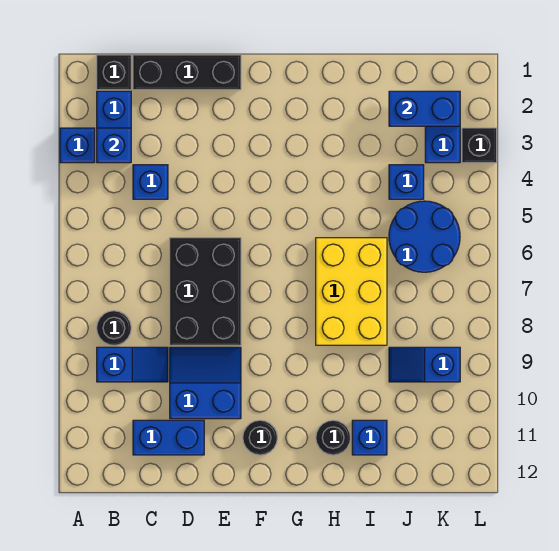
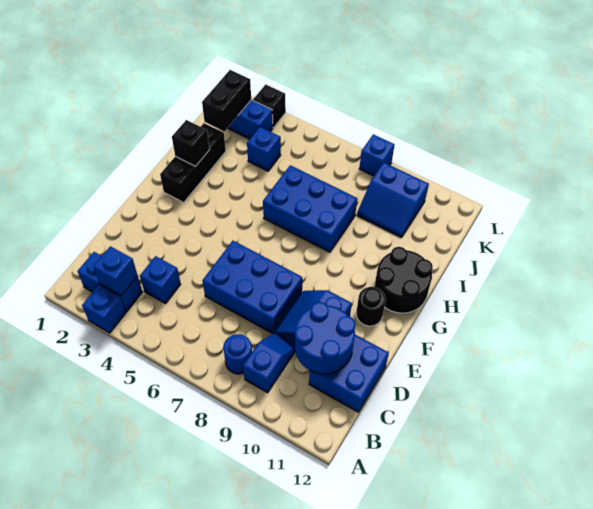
black 1x1 brick [97,55,131,90] -> black 1x1 brick moved to [172,120,210,166]
black 1x1 round brick [97,311,131,345] -> blue 1x1 round brick [223,334,252,374]
black 1x3 brick [133,55,241,90] -> black 1x3 brick moved to [160,123,226,202]
blue 1x2 brick [133,420,204,455] -> blue 2x2 brick [309,335,389,412]
black 2x3 brick [170,238,241,345] -> blue 2x3 brick [202,241,302,334]
yellow 2x3 brick [316,238,387,345] -> blue 2x3 brick [263,165,357,252]
black 1x1 round brick [316,420,351,455] -> black 2x2 round brick [375,247,433,313]
blue 1x1 brick [352,420,387,455] -> blue 1x1 brick moved to [359,134,394,176]
blue 1x2 brick [389,91,460,126] -> black 1x2 brick [202,70,251,131]
blue 2x2 round brick [389,201,460,272] -> blue 2x2 round brick moved to [295,302,355,374]
blue 1x2 slope [389,347,460,382] -> blue 2x2 slope [357,163,429,237]

